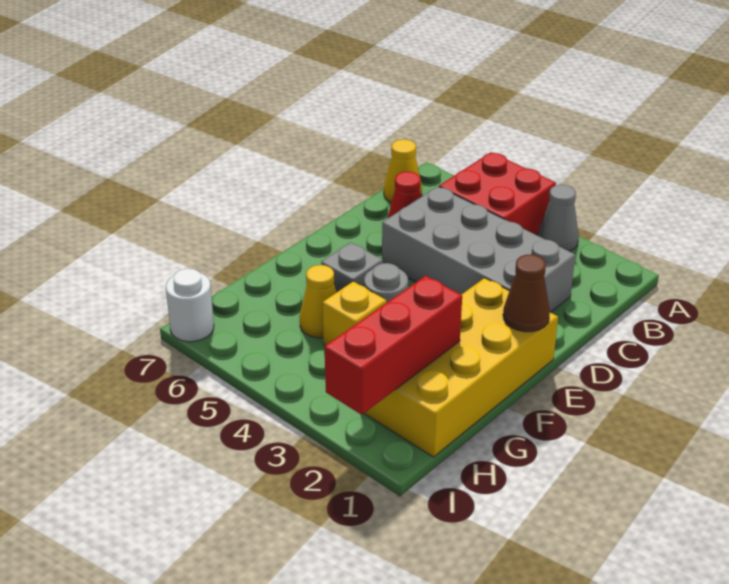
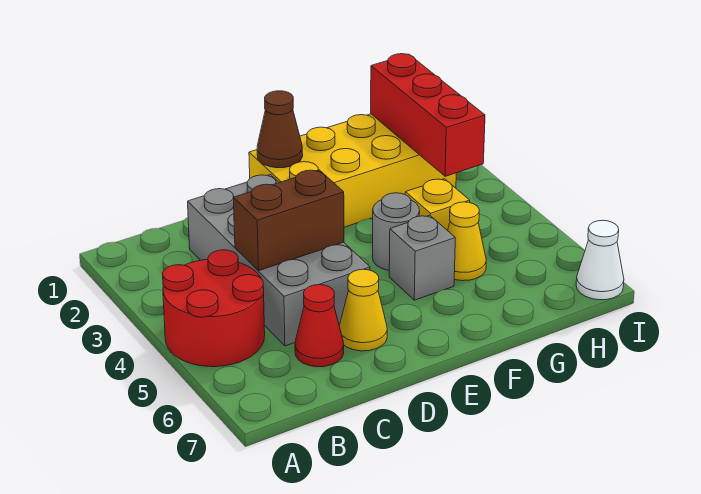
grey 1x1 cone [538,185,579,251] -> none
red 2x2 brick [439,152,556,235] -> red 2x2 round brick [163,250,265,367]
yellow 1x1 cone [384,139,422,203] -> yellow 1x1 cone moved to [339,269,387,351]
none -> brown 1x2 brick [233,170,344,271]
red 1x3 brick [325,276,462,415] -> red 1x3 brick turned to [371,54,485,176]
white 1x1 round brick [166,269,214,342] -> white 1x1 cone [576,220,624,300]

